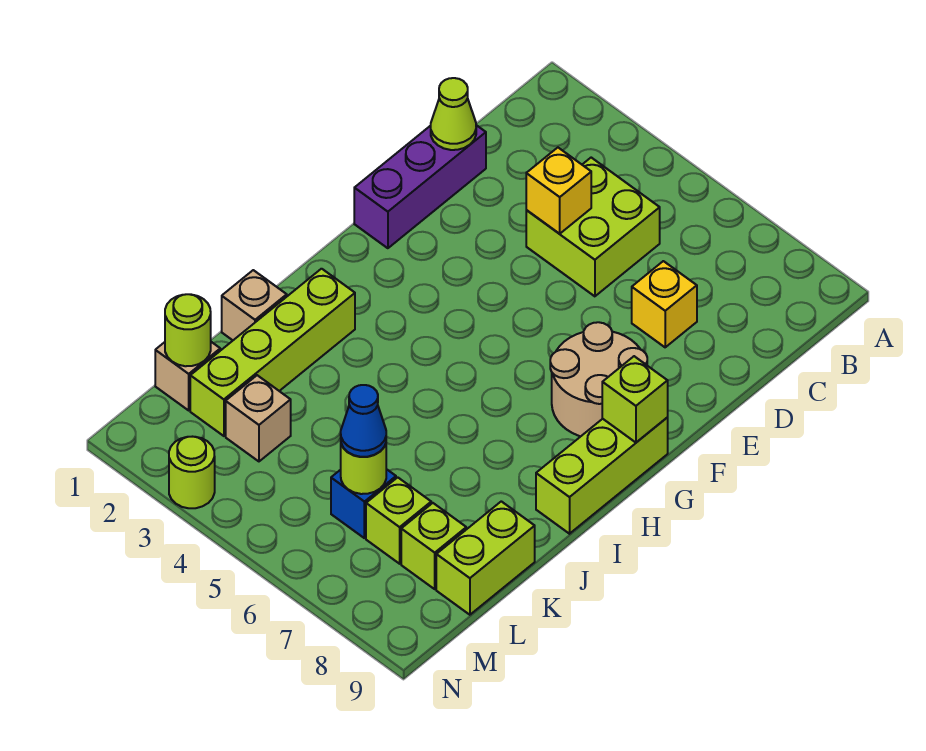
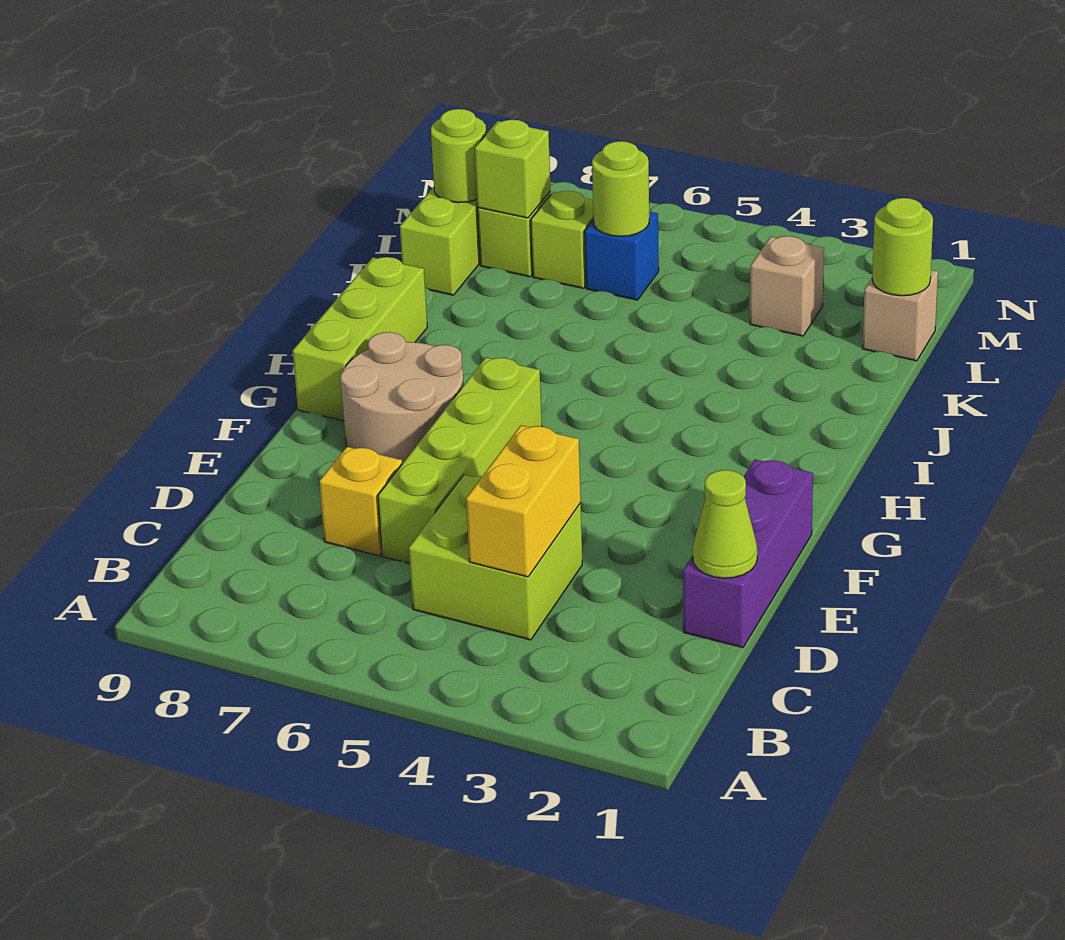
yellow 1x1 brick [526,148,591,234] -> yellow 1x2 brick [466,425,581,577]
lime 1x1 brick [602,356,668,442] -> lime 1x1 brick moved to [475,120,551,218]
lime 1x4 brick [190,269,355,436] -> lime 1x4 brick moved to [378,358,542,564]
tan 1x1 brick [222,270,287,340] -> none
blue 1x1 cone [341,385,386,457] -> none
lime 1x1 round brick [169,437,215,508] -> lime 1x1 round brick moved to [431,109,486,203]

